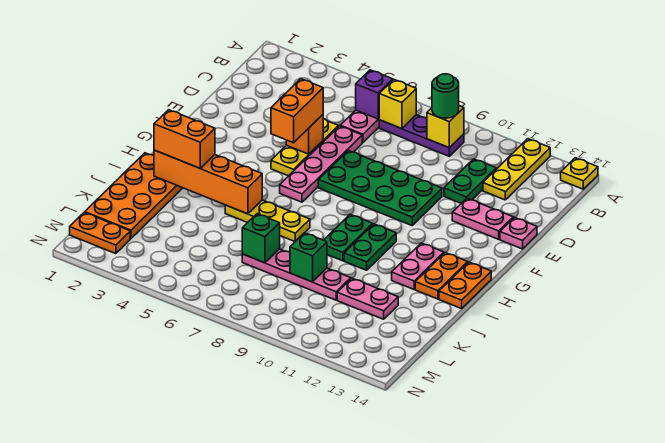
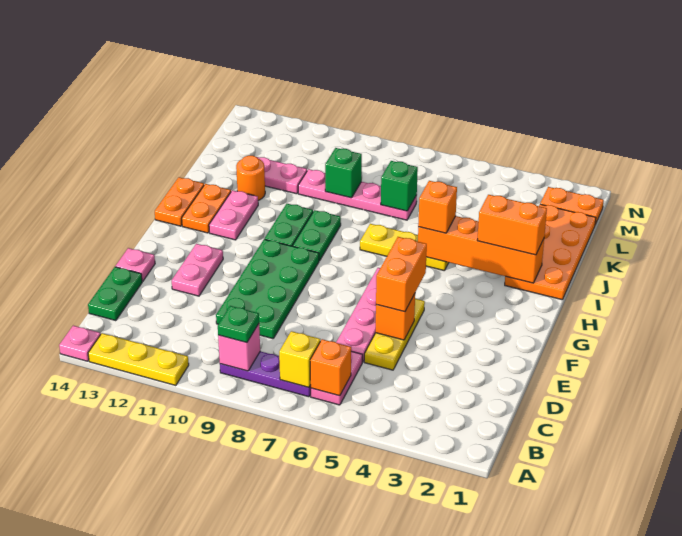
yellow 1x3 plate [483,139,550,200] -> yellow 1x3 plate turned to [88,333,189,386]
yellow 1x1 plate [561,158,598,189] -> pink 1x1 plate [59,326,101,361]
purple 1x1 brick [356,70,393,119] -> orange 1x1 brick [310,339,351,396]
yellow 1x1 brick [427,106,464,148] -> pink 1x1 brick [218,324,260,371]
green 1x1 round brick [432,74,459,118] -> green 1x1 plate [218,306,259,343]
green 1x2 plate [444,159,496,203] -> green 1x2 plate moved to [88,267,142,321]
green 2x4 plate [318,151,442,225] -> green 2x4 plate turned to [216,239,319,339]
pink 1x2 plate [452,198,513,239] -> pink 1x2 plate turned to [172,244,223,296]
none -> orange 1x1 brick [418,181,457,233]
none -> orange 1x1 round brick [236,156,265,201]

